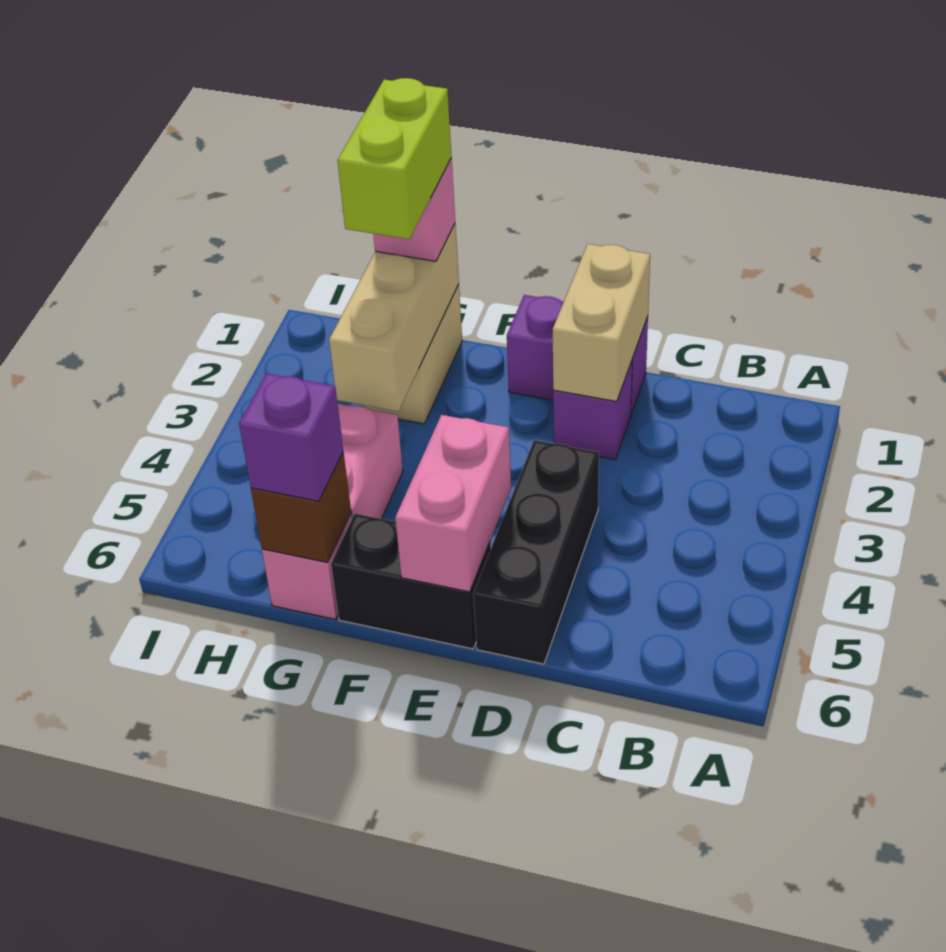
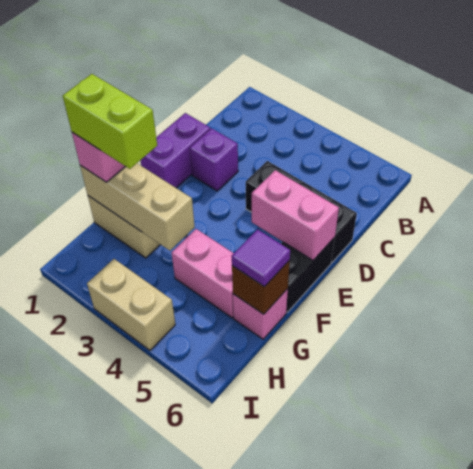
tan 1x2 brick [553,244,650,402] -> tan 1x2 brick moved to [87,259,175,350]
purple 1x1 brick [239,373,343,501] -> purple 1x1 tile [232,230,290,287]

